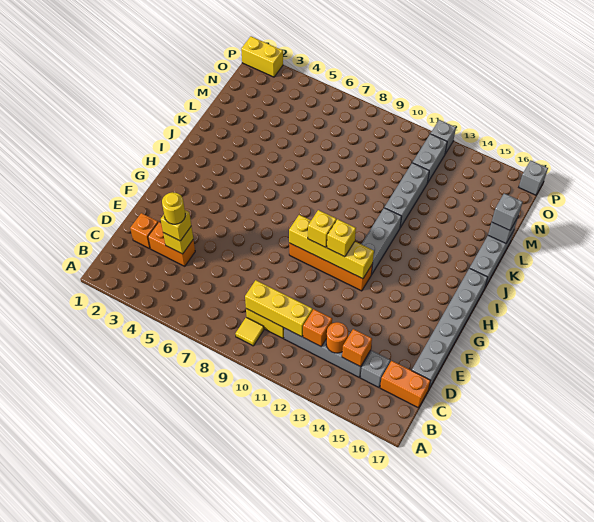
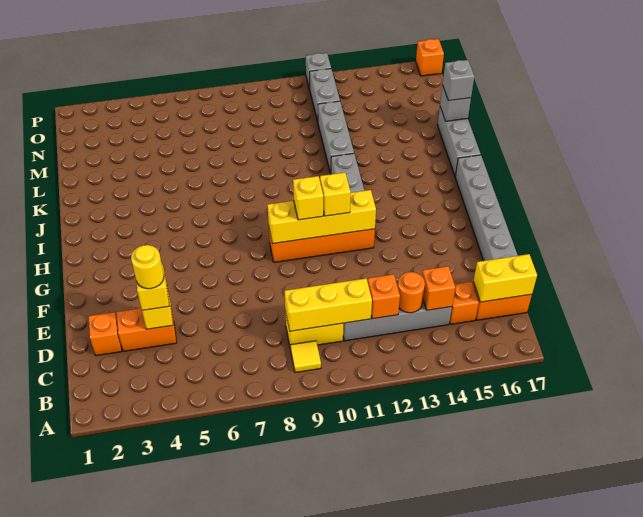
grey 1x1 brick [361,351,390,387] -> orange 1x1 brick [450,282,479,324]
yellow 1x2 brick [241,36,283,77] -> yellow 1x2 brick moved to [473,254,537,302]
grey 1x1 brick [519,160,548,195] -> orange 1x1 brick [416,39,444,76]

